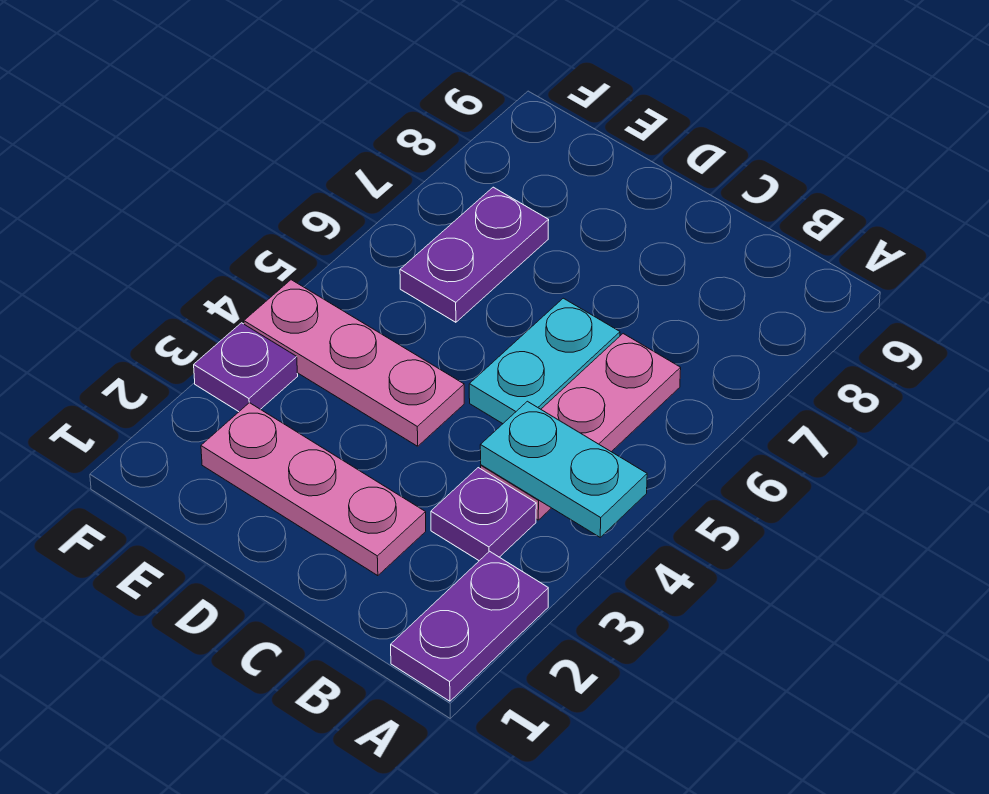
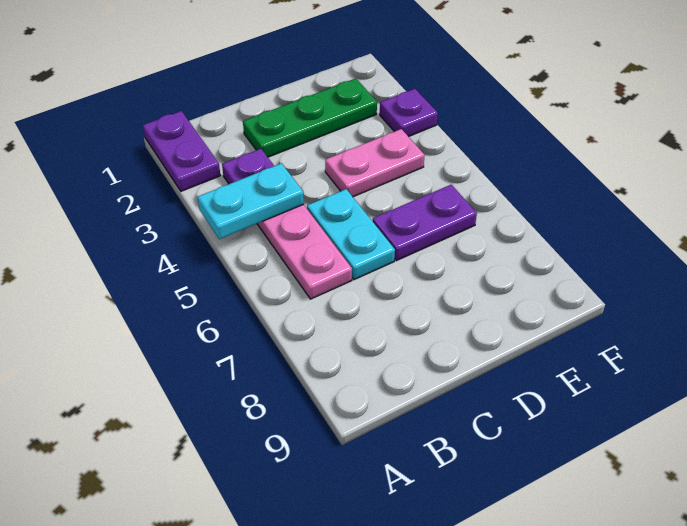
pink 1x3 plate [201,403,426,576] -> green 1x3 plate [243,78,377,157]
pink 1x3 plate [244,280,464,446] -> pink 1x2 plate [325,129,425,197]
purple 1x2 plate [400,187,549,322] -> purple 1x2 plate turned to [373,185,477,261]

